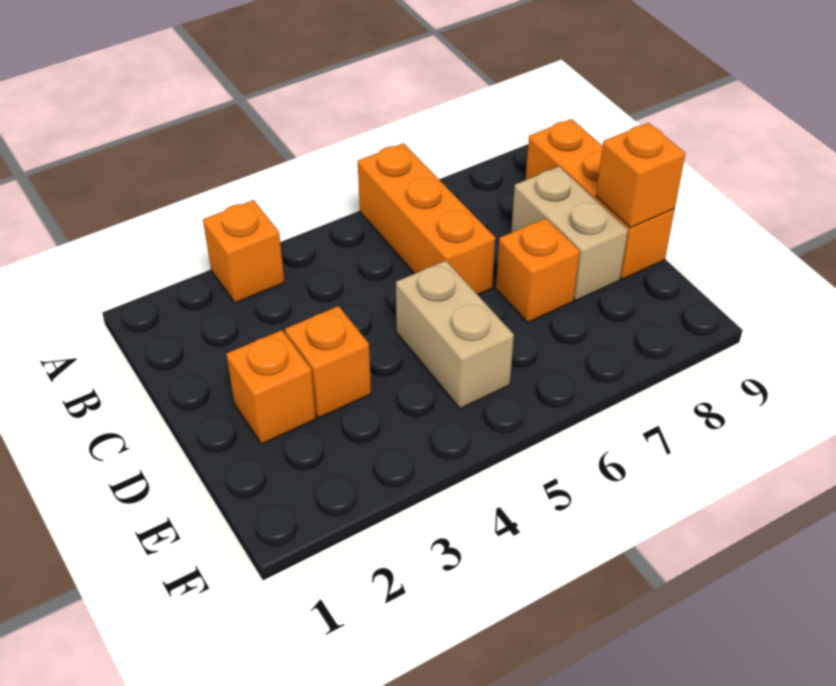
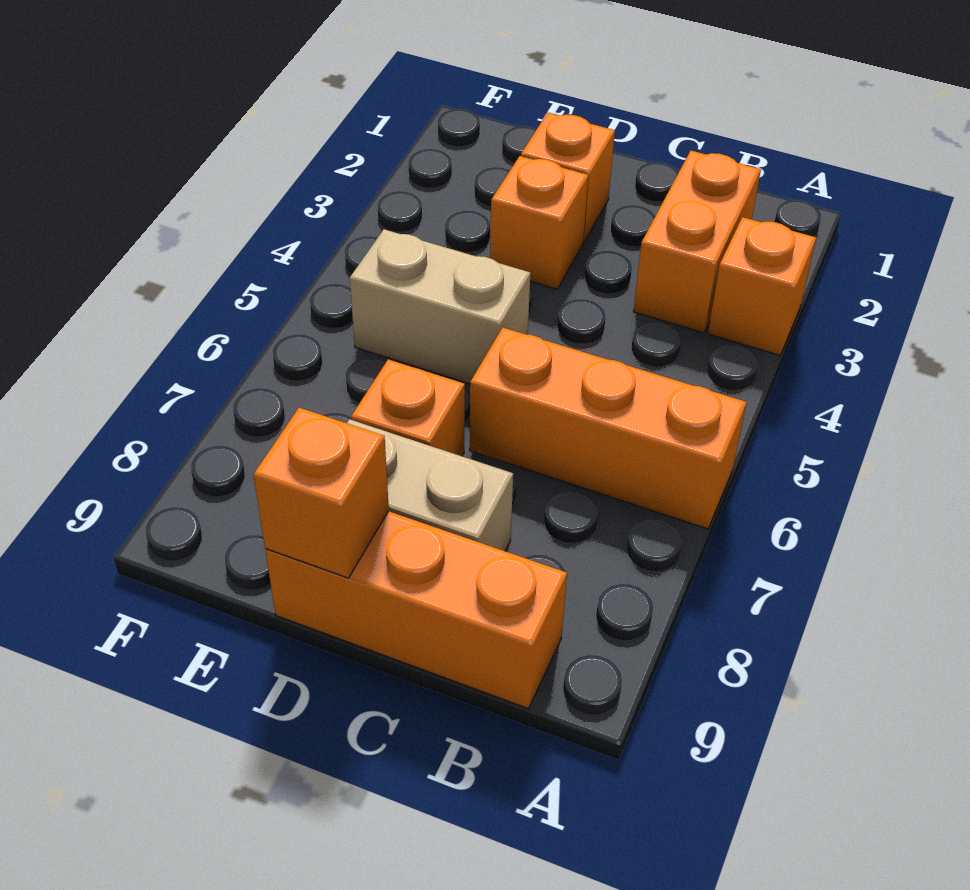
none -> orange 1x2 brick [633,151,761,333]

